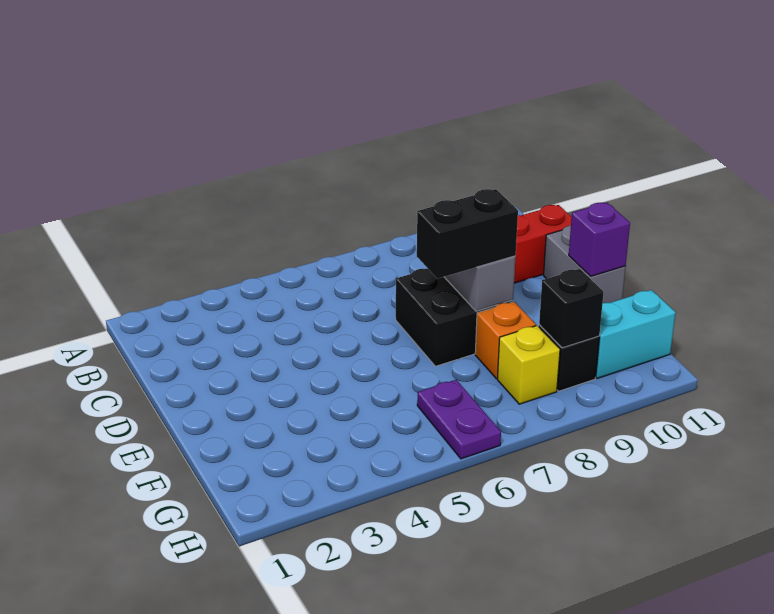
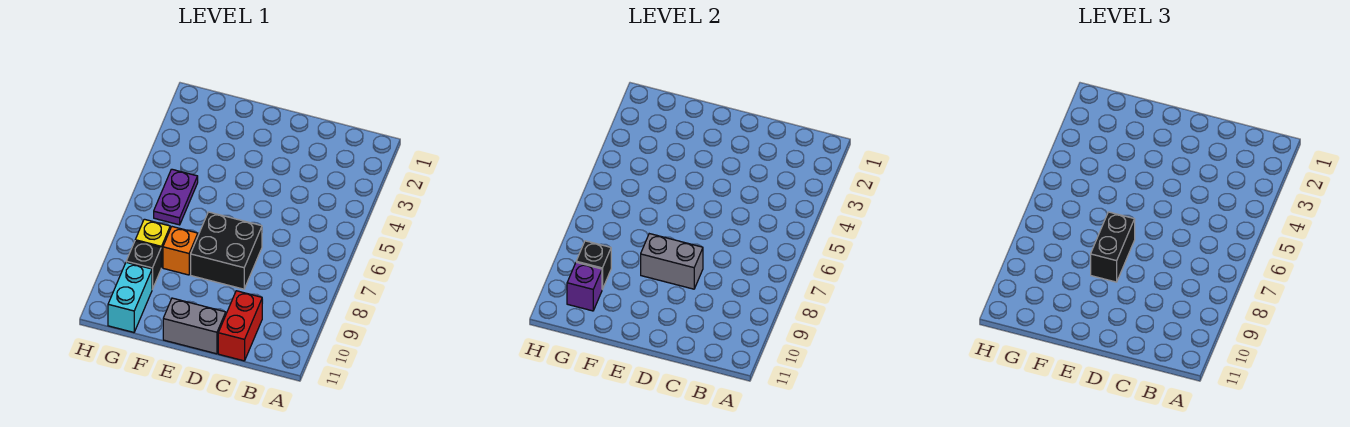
purple 1x1 brick [569,203,630,276] -> purple 1x1 brick moved to [567,262,602,311]
purple 1x2 plate [417,380,501,459] -> purple 1x2 plate turned to [154,169,198,225]

